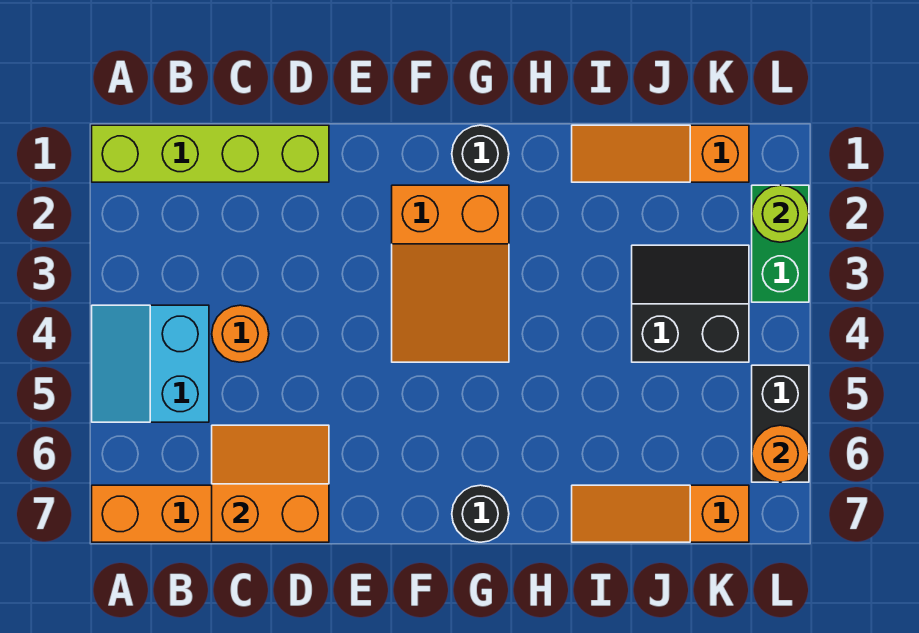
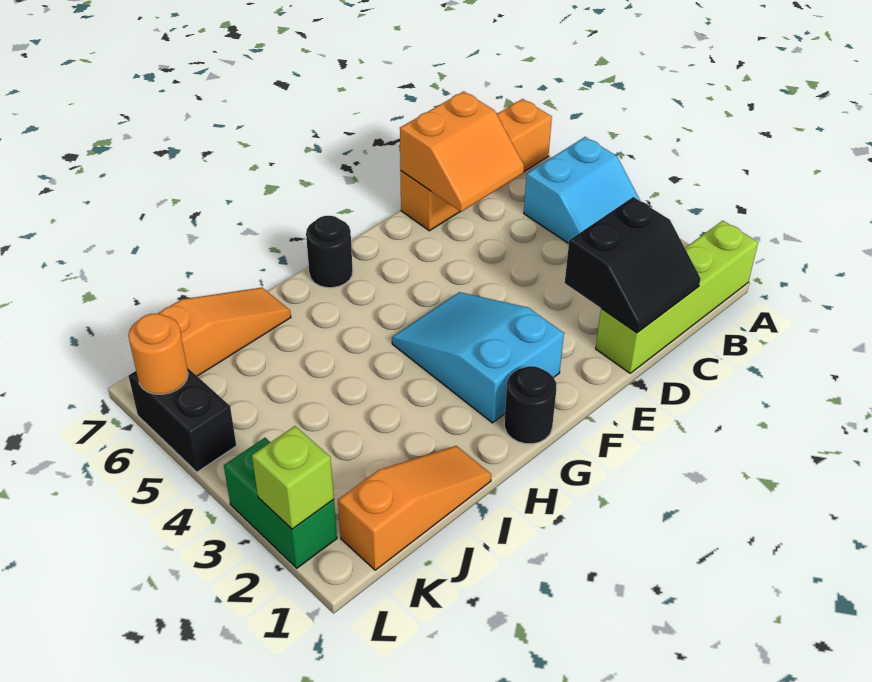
cyan 2x2 slope [92,305,209,422] -> cyan 2x2 slope turned to [524,137,640,244]
orange 1x1 round brick [212,305,269,362] -> none
orange 2x3 slope [392,185,509,362] -> cyan 2x3 slope [392,292,564,423]
black 2x2 slope [632,245,749,362] -> black 2x2 slope moved to [565,197,701,333]
lime 1x1 round brick [752,185,809,242] -> lime 1x1 brick [252,426,334,529]

